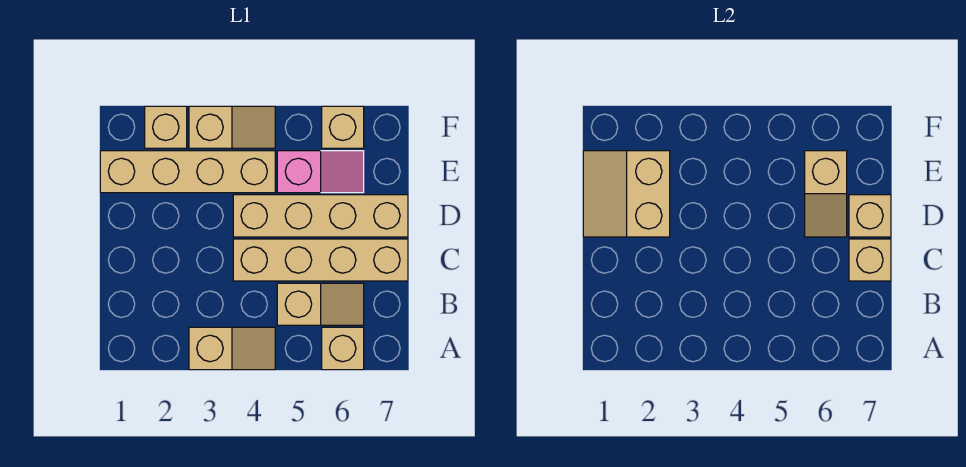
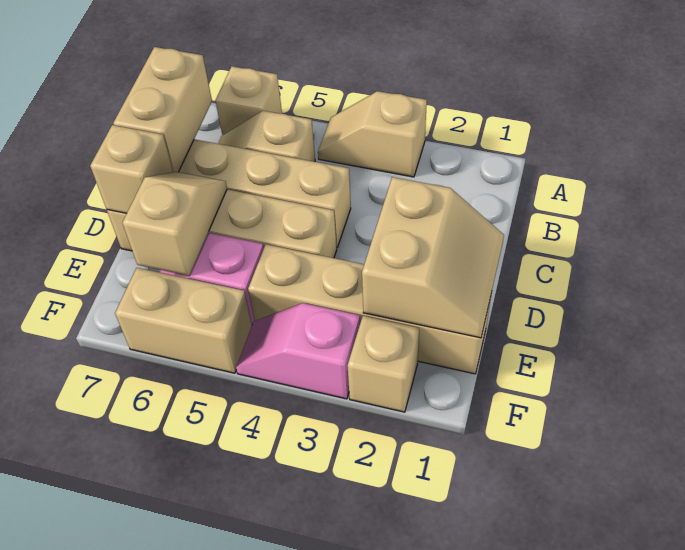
tan 1x1 brick [849,239,891,281] -> tan 1x2 brick [113,47,212,172]
tan 1x2 slope [189,106,275,148] -> pink 1x2 slope [236,303,360,399]
tan 1x1 brick [322,106,364,148] -> tan 1x2 brick [115,268,252,373]

